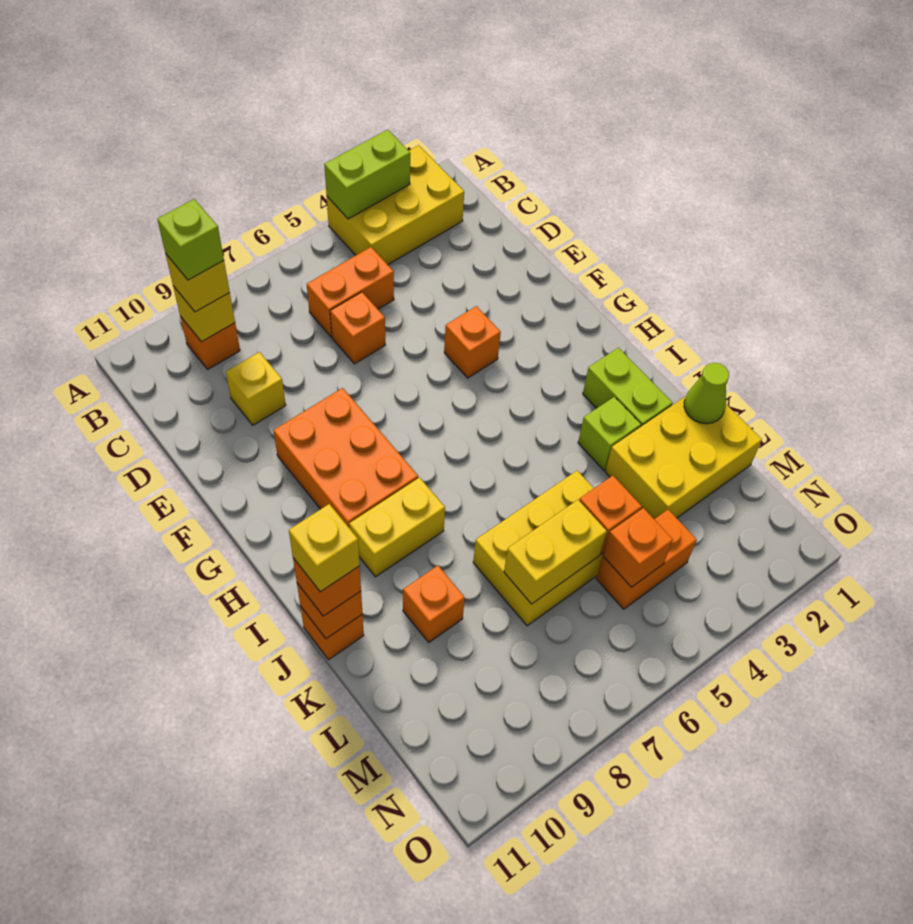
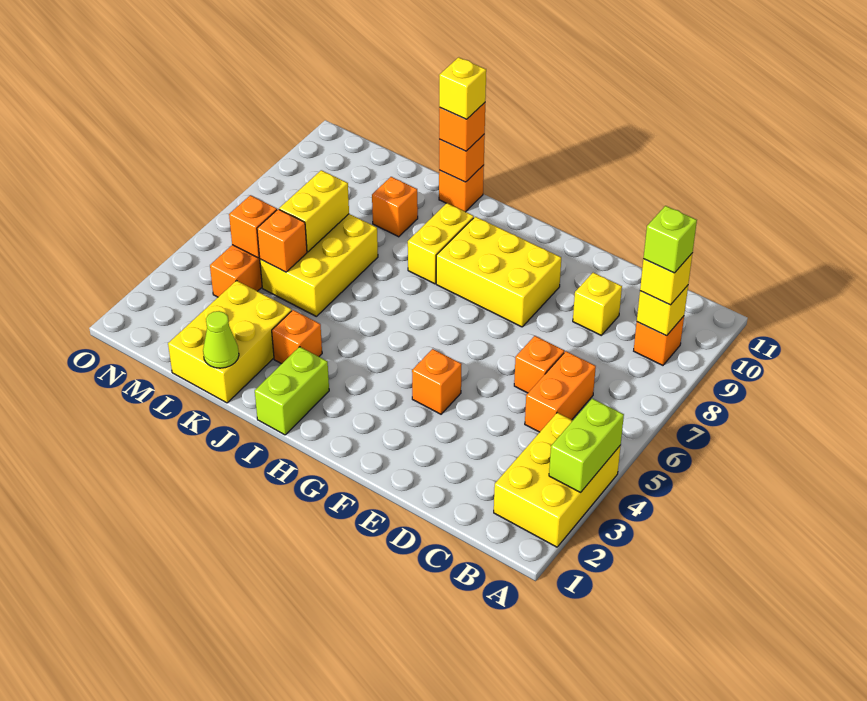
orange 2x3 brick [273,388,418,528] -> yellow 2x3 brick [436,217,561,327]
lime 1x2 brick [583,348,673,427] -> lime 1x2 brick turned to [255,347,329,435]
lime 1x1 brick [578,397,641,470] -> orange 1x1 brick [272,310,322,364]

